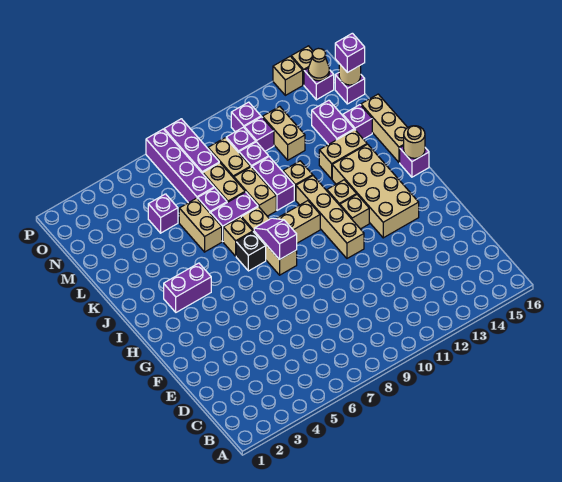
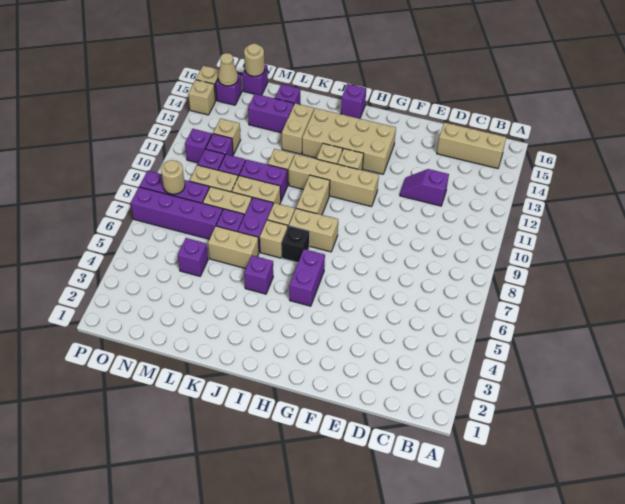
purple 1x2 slope [254,218,297,260] -> purple 1x2 slope moved to [400,169,449,206]
purple 1x2 brick [164,263,211,312] -> purple 1x2 brick moved to [289,249,325,306]
tan 1x1 round brick [404,126,425,158] -> tan 1x1 round brick moved to [161,160,185,194]
tan 1x3 brick [361,94,408,163] -> tan 1x3 brick moved to [437,122,506,168]
tan 1x2 brick [263,107,305,160] -> tan 1x1 brick [213,118,240,154]
purple 1x1 brick [335,33,365,72] -> purple 1x1 brick moved to [244,255,273,294]

